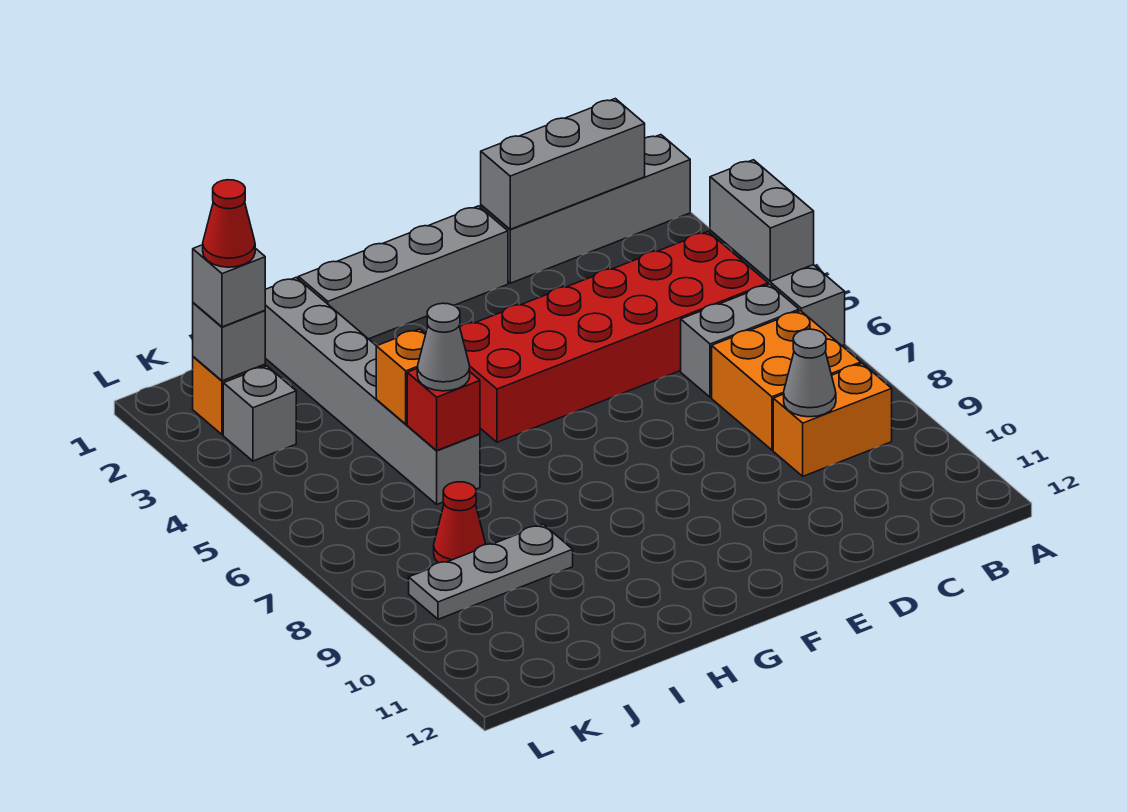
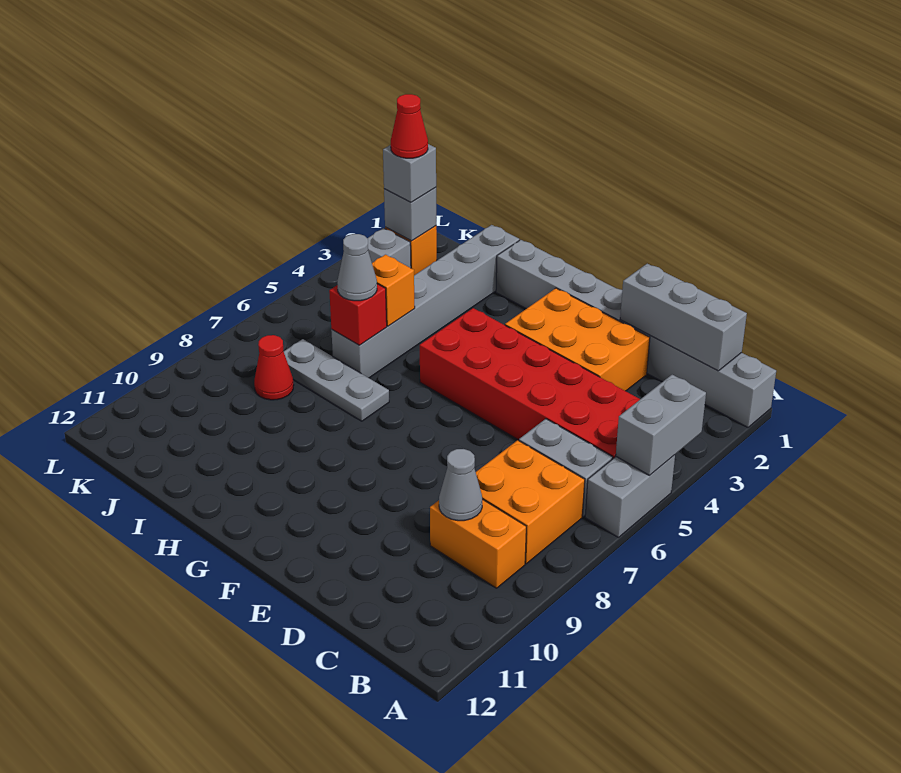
none -> orange 2x3 brick [505,288,650,391]
grey 1x3 plate [409,524,573,619] -> grey 1x3 plate moved to [284,339,389,421]

